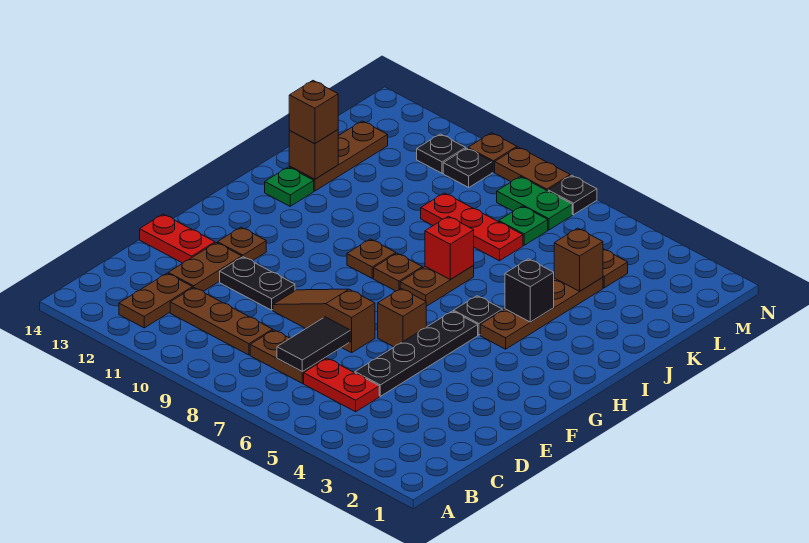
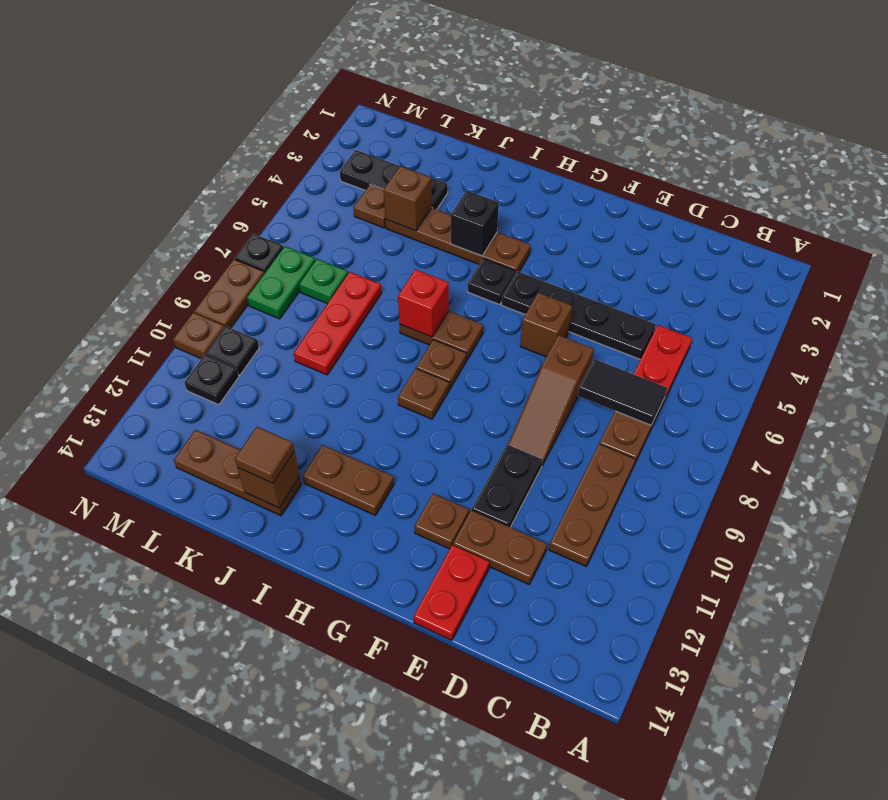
brown 1x2 plate [119,273,192,328] -> brown 1x2 plate moved to [303,445,394,515]
green 1x1 plate [265,167,314,206] -> none
brown 1x1 brick [289,81,338,144] -> brown 1x1 tile [235,427,294,483]
none -> black 1x3 plate [340,150,448,209]

